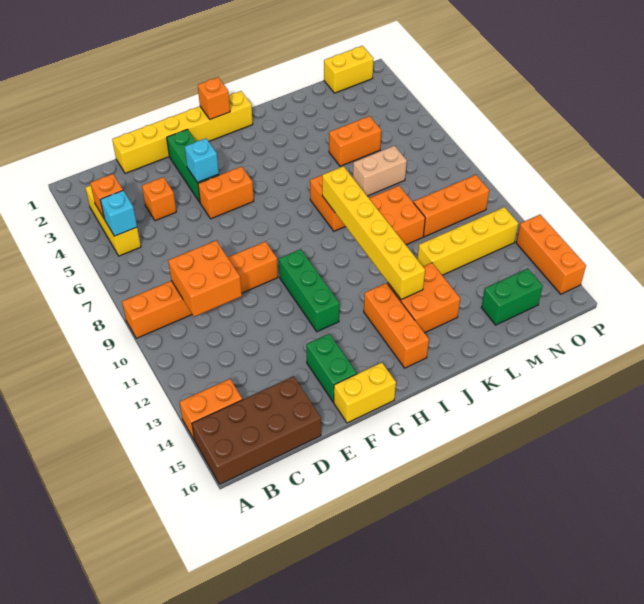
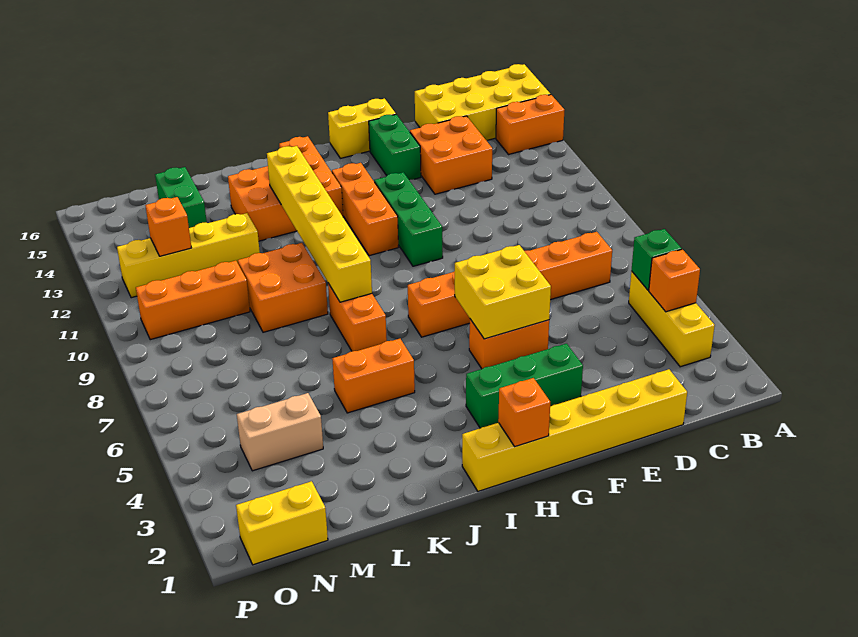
orange 1x6 brick [122,241,278,338] -> orange 1x6 brick moved to [408,232,612,337]
brown 2x4 brick [192,376,321,484] -> yellow 2x4 brick [415,64,551,140]
cyan 1x1 brick [100,191,137,236] -> green 1x1 brick [632,229,682,290]
orange 2x2 brick [168,241,242,317] -> orange 2x2 brick moved to [410,116,492,194]
orange 1x1 brick [142,177,176,221] -> orange 1x1 brick moved to [145,197,191,256]
green 1x3 brick [167,129,219,202] -> green 1x3 brick turned to [466,344,583,428]
cyan 1x1 brick [185,138,219,183] -> none
none -> yellow 2x2 brick [455,245,551,339]
orange 1x2 brick [329,116,381,166] -> orange 1x2 brick moved to [332,339,415,413]
tan 1x2 brick [353,146,407,196] -> tan 1x2 brick moved to [237,393,323,471]
green 1x2 brick [481,269,543,325] -> green 1x2 brick turned to [155,167,207,228]
orange 1x3 brick [516,215,586,294] -> orange 1x3 brick moved to [332,163,398,256]

